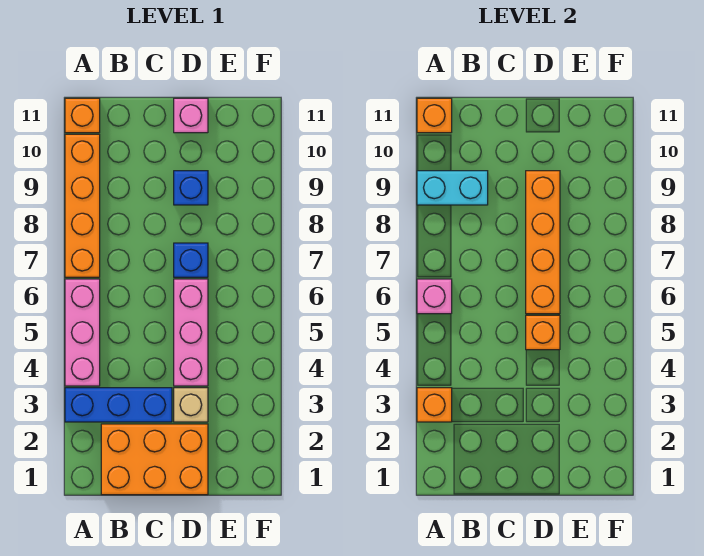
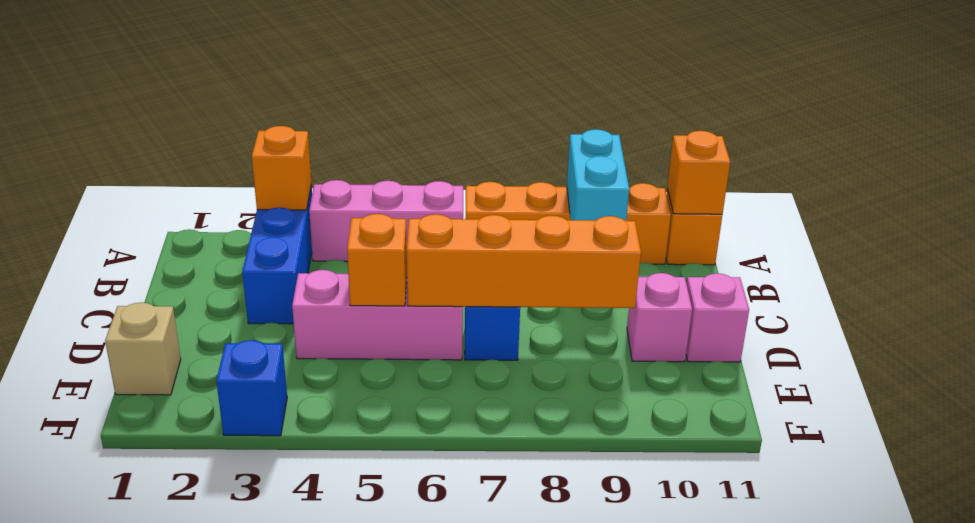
pink 1x1 brick [417,279,452,314] -> pink 1x1 brick moved to [627,273,692,362]
orange 2x3 brick [101,424,208,495] -> none
tan 1x1 brick [174,388,208,422] -> tan 1x1 brick moved to [105,302,181,395]
blue 1x1 brick [174,171,208,205] -> blue 1x1 brick moved to [216,340,287,436]

